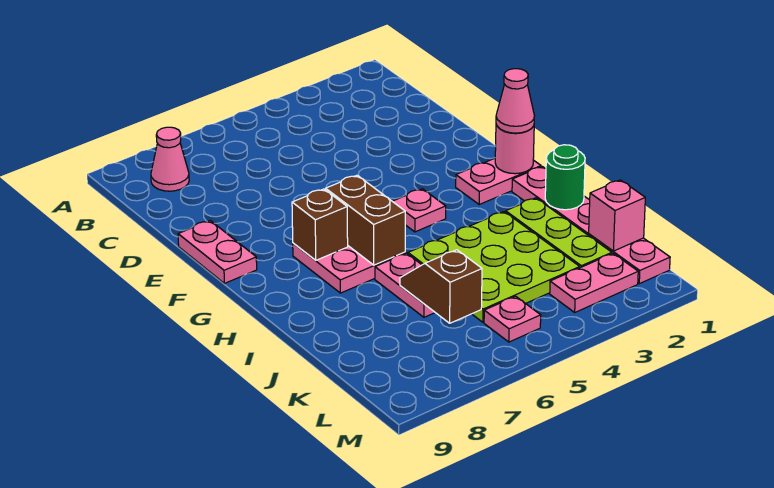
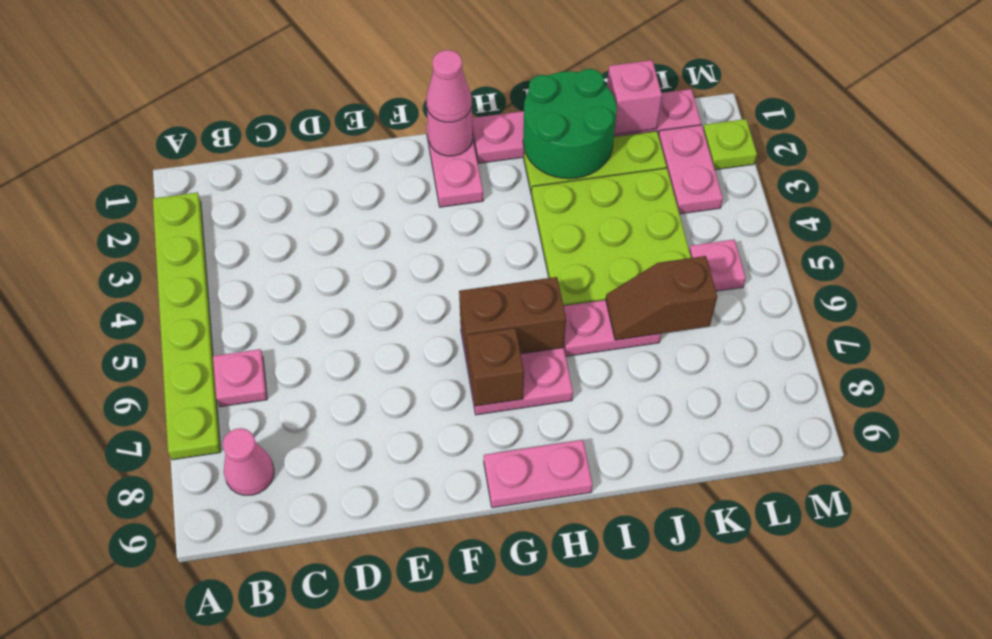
none -> lime 1x6 plate [153,192,221,460]
pink 1x2 plate [178,221,257,283] -> pink 1x2 plate moved to [484,440,593,508]
pink 1x1 plate [393,189,446,232] -> pink 1x1 plate moved to [213,349,267,407]
green 1x1 round brick [545,145,585,210] -> green 2x2 round brick [523,69,617,179]
none -> lime 1x1 plate [703,119,757,170]

